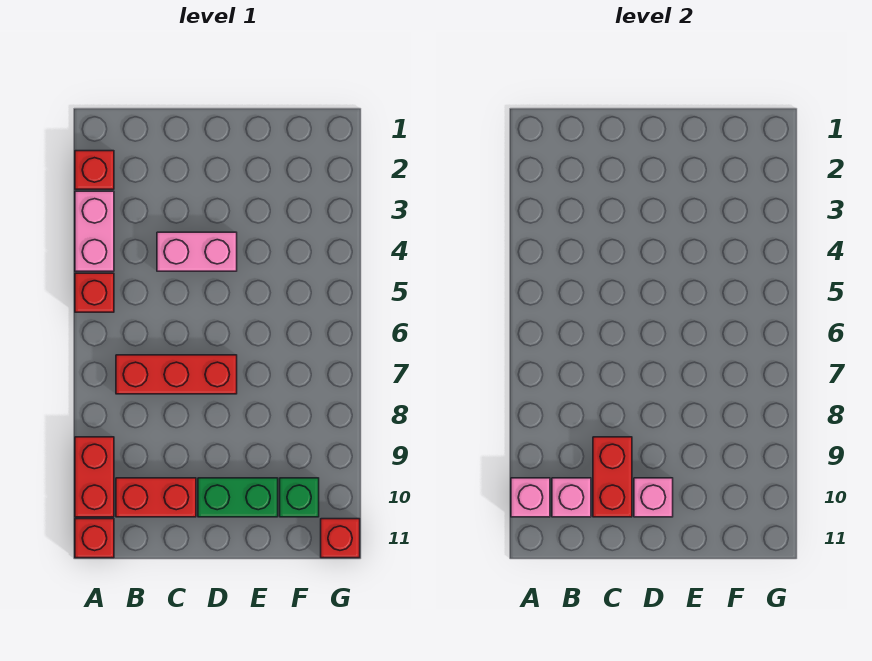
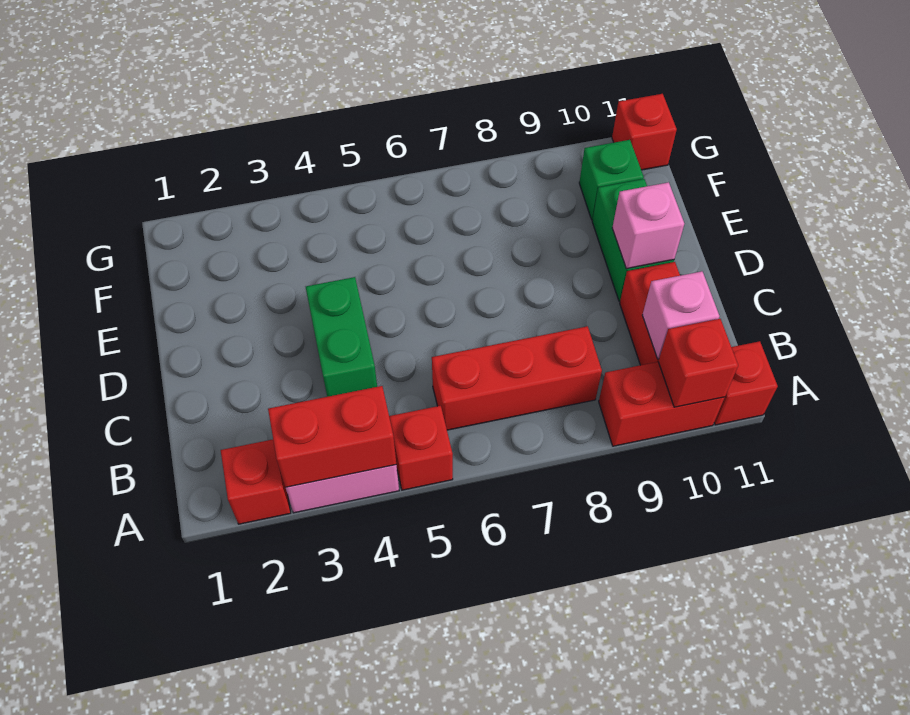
pink 1x1 brick [511,478,550,517] -> red 1x1 brick [658,319,738,407]
red 1x3 brick [116,355,237,394] -> red 1x3 brick turned to [432,326,602,430]
pink 1x2 brick [157,232,237,271] -> green 1x2 brick [306,277,377,397]
red 1x2 brick [593,437,632,517] -> red 1x2 brick moved to [268,386,396,487]

